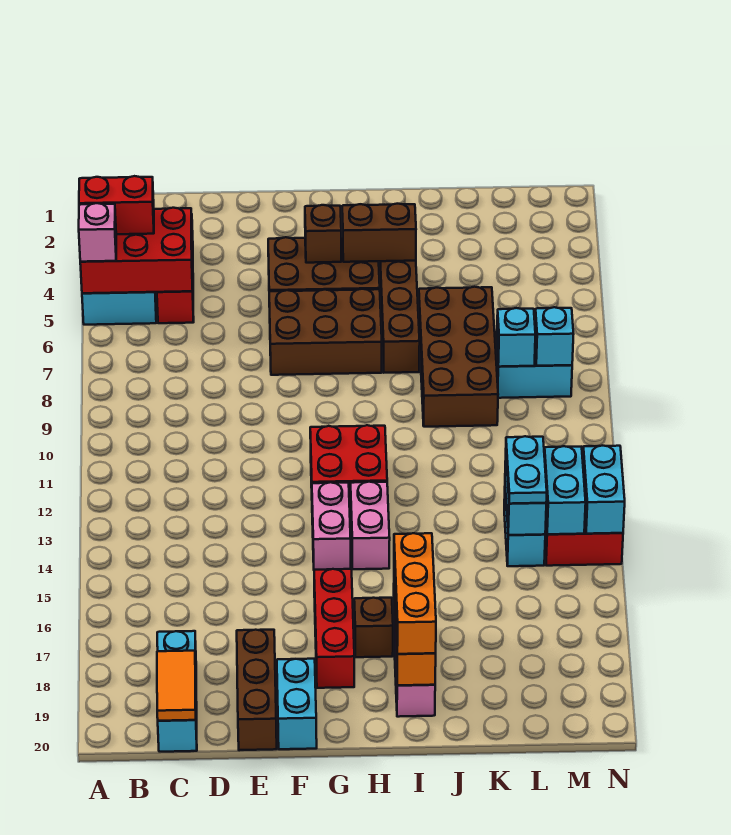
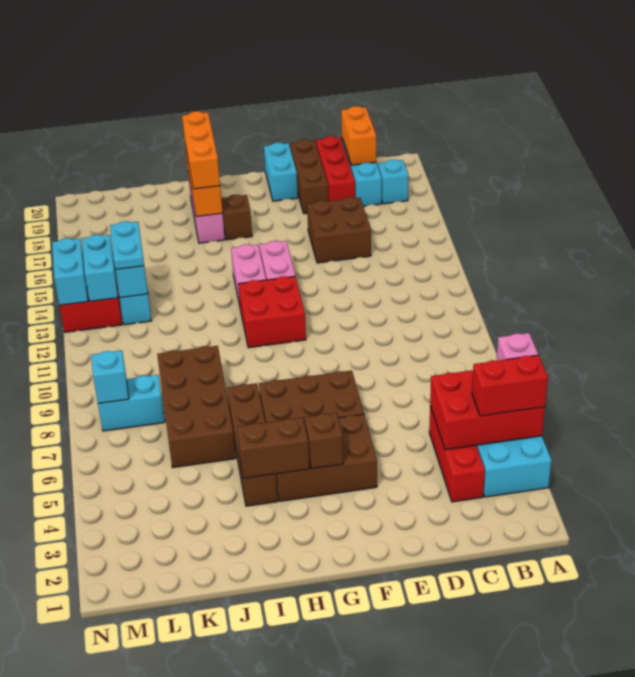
orange 1x2 tile [157,651,196,721] -> orange 1x2 brick [341,106,376,165]
none -> brown 2x2 brick [307,197,371,263]
red 1x3 brick [314,569,354,688] -> red 1x3 brick moved to [316,136,355,201]
cyan 1x1 brick [497,308,535,367] -> cyan 1x1 brick moved to [378,159,409,204]

